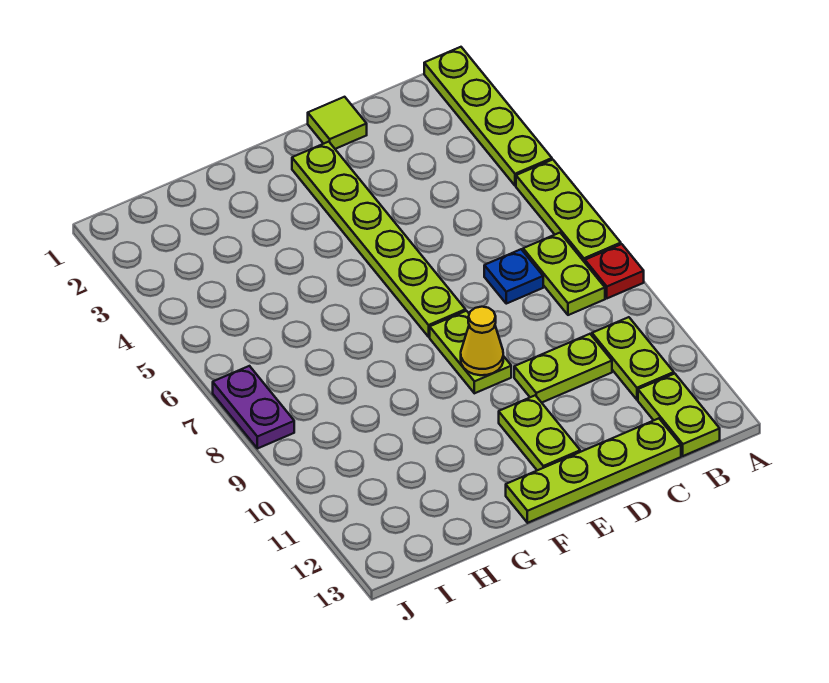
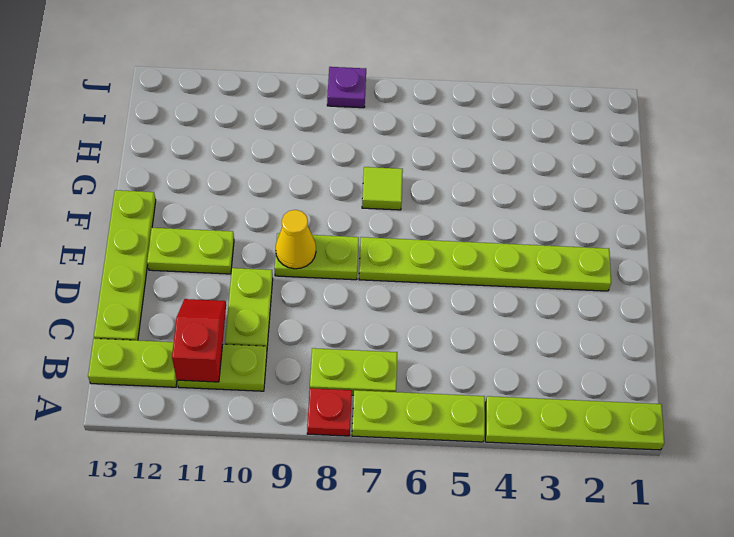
none -> red 1x2 slope [172,299,226,382]
blue 1x1 plate [484,249,543,304] -> none
lime 1x1 tile [308,97,367,149] -> lime 1x1 tile moved to [362,167,403,210]
purple 1x2 plate [213,366,294,449] -> purple 1x1 plate [327,67,366,108]

